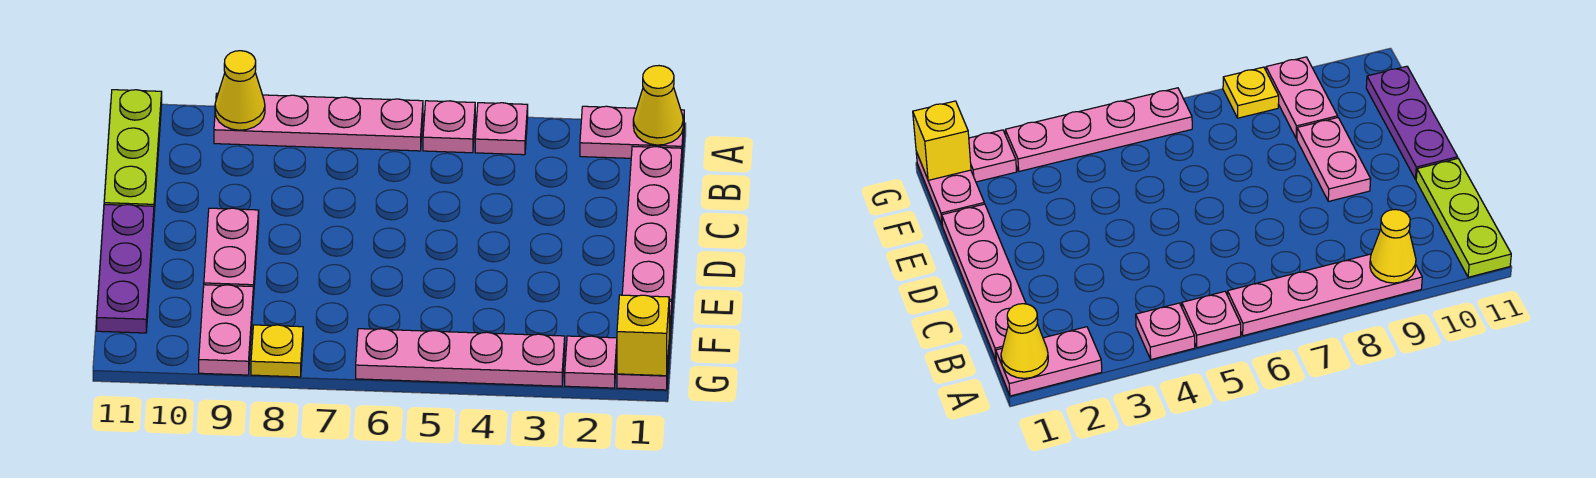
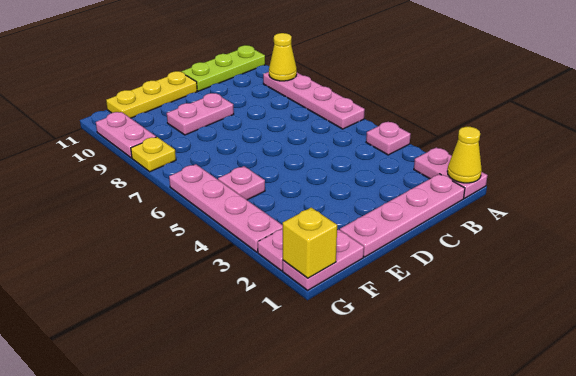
pink 1x1 plate [423,101,475,153] -> pink 1x1 plate moved to [218,166,265,200]
purple 1x3 plate [97,204,154,333] -> yellow 1x3 plate [106,71,197,118]
pink 1x2 plate [199,285,253,375] -> pink 1x2 plate turned to [96,112,156,158]

